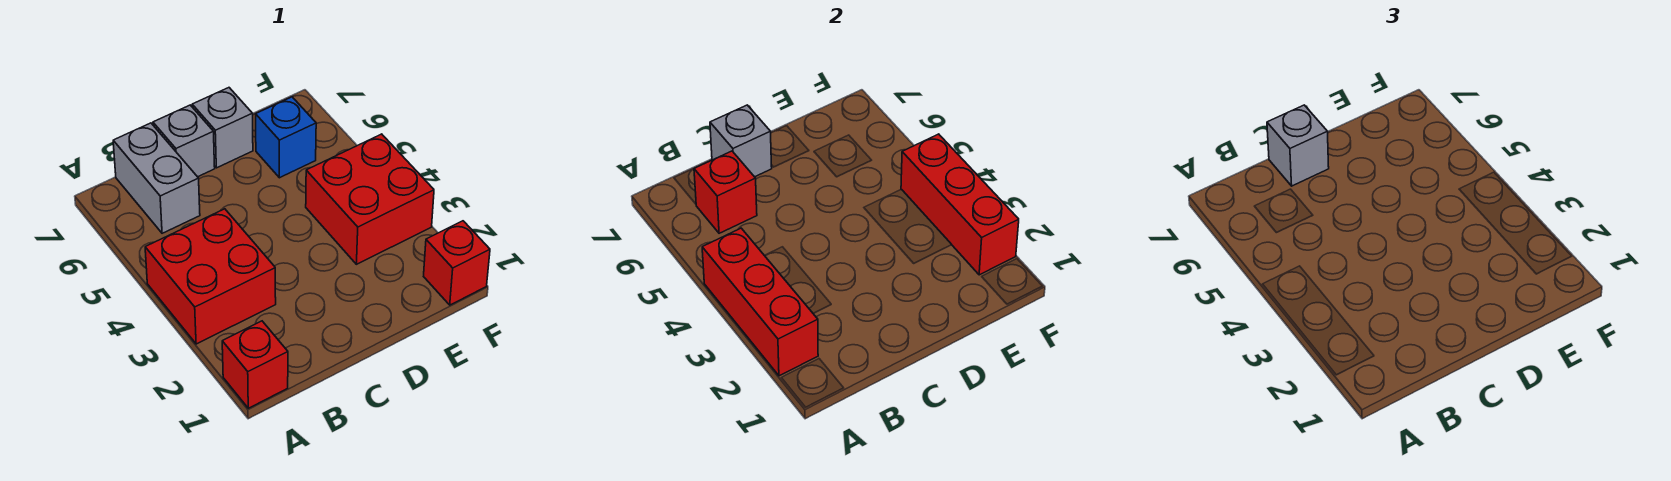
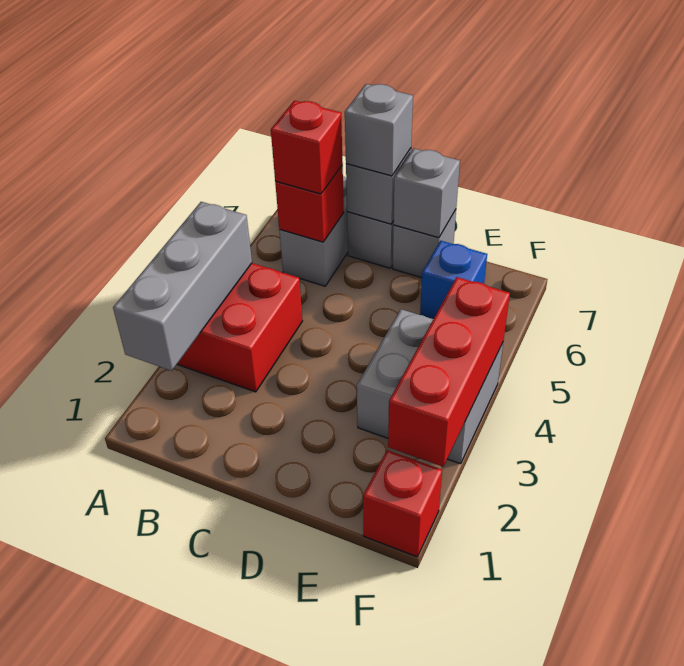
red 1x1 brick [222,321,288,408] -> red 1x1 brick moved to [271,101,343,194]
red 1x3 brick [702,228,818,376] -> grey 1x3 brick [113,202,252,371]
none -> grey 1x1 brick [394,149,460,238]
red 2x2 brick [306,134,434,264] -> grey 2x2 brick [357,309,503,464]

